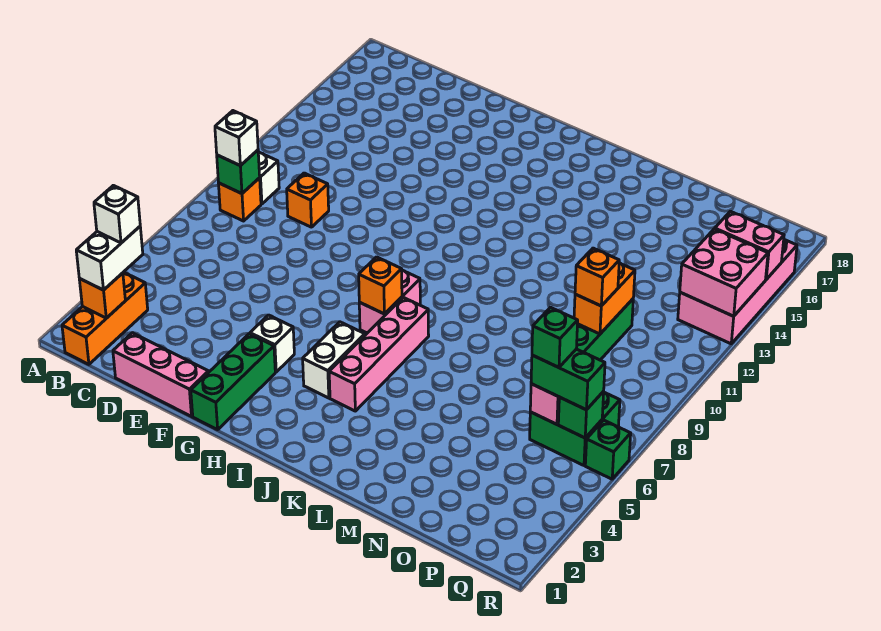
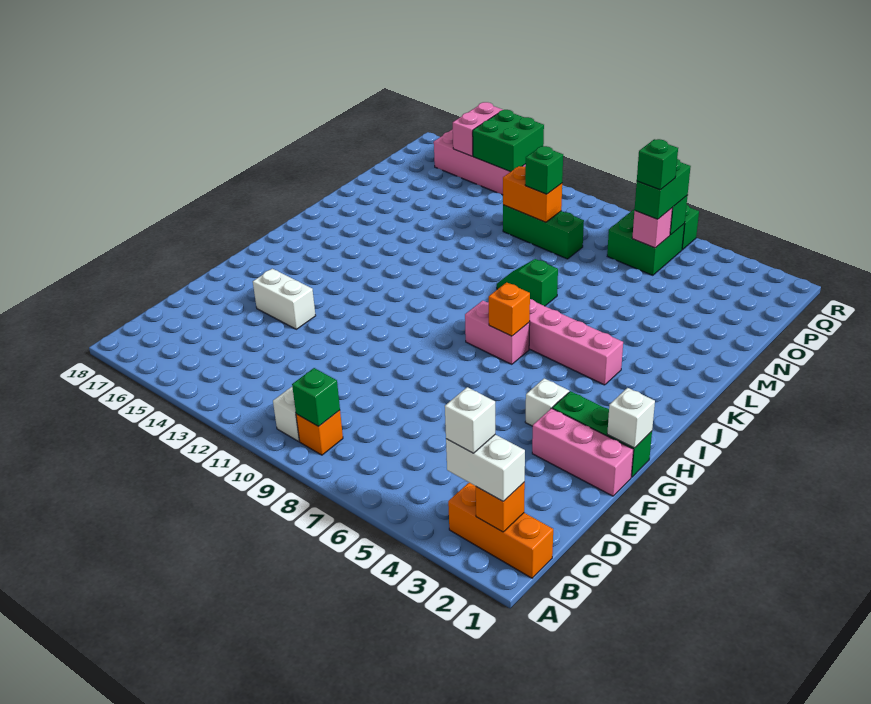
white 1x1 brick [215,111,258,166] -> white 1x1 brick moved to [607,388,655,448]
pink 1x3 brick [113,333,209,416] -> pink 1x3 brick turned to [532,408,633,496]
orange 1x1 brick [287,173,329,227] -> none
white 1x2 brick [303,322,365,398] -> white 1x2 brick moved to [253,269,316,329]
none -> green 1x2 slope [497,259,558,306]
orange 1x1 brick [575,248,619,306] -> green 1x1 brick [525,146,563,194]
pink 2x2 brick [680,229,768,316] -> green 2x2 brick [473,110,544,172]

